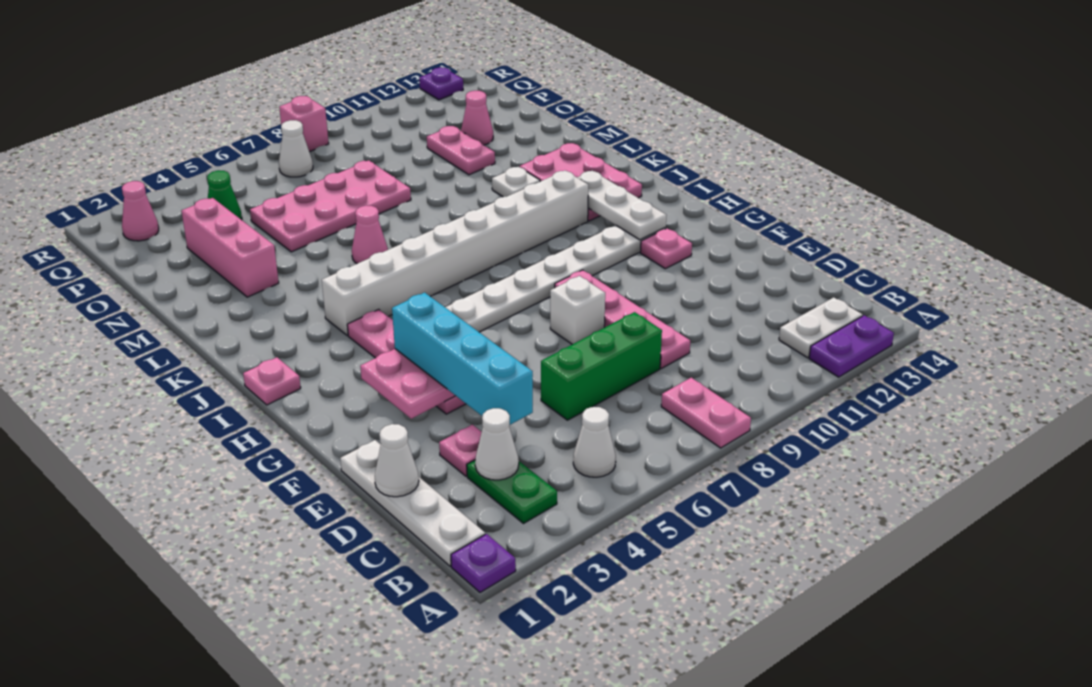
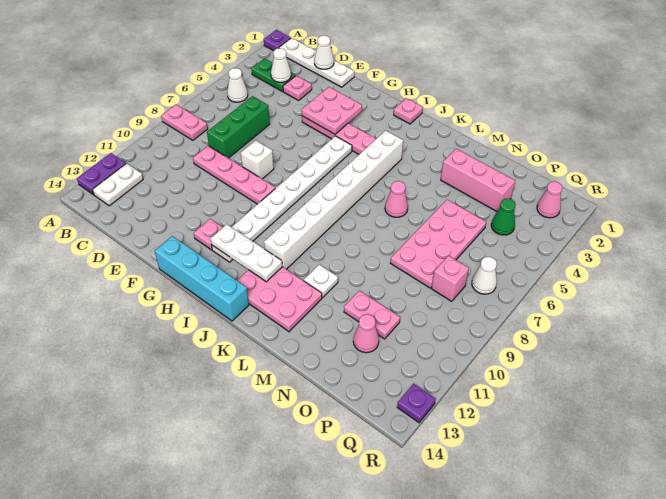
cyan 1x4 brick [392,293,533,425] -> cyan 1x4 brick moved to [155,236,249,321]
pink 1x1 brick [279,96,329,152] -> pink 1x1 brick moved to [432,256,469,301]

